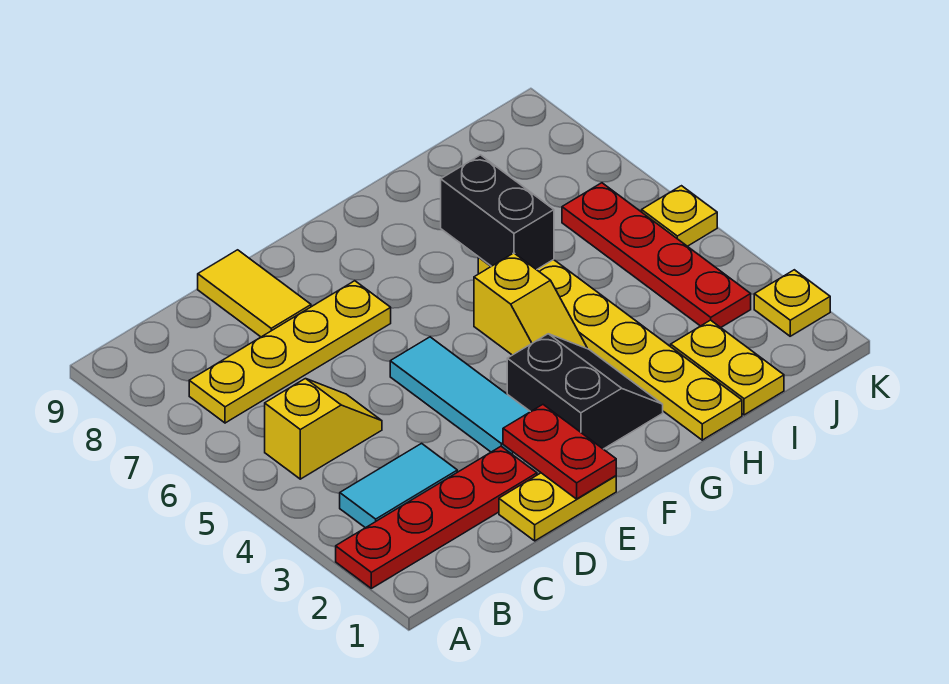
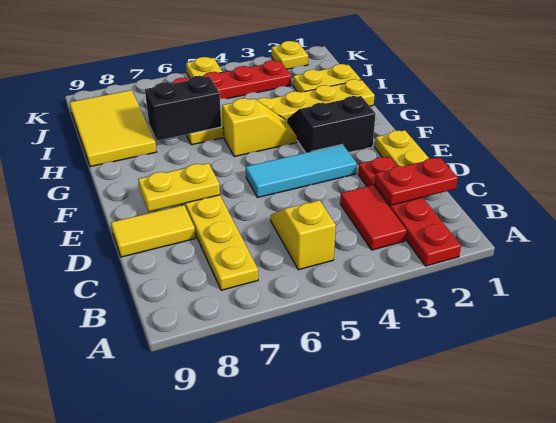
cyan 1x2 tile [340,443,457,528] -> red 1x2 tile [340,185,407,250]
red 1x2 plate [503,405,616,499] -> red 1x2 plate moved to [375,158,458,205]
none -> yellow 1x2 plate [138,163,220,211]
none -> yellow 2x3 tile [70,90,156,167]

